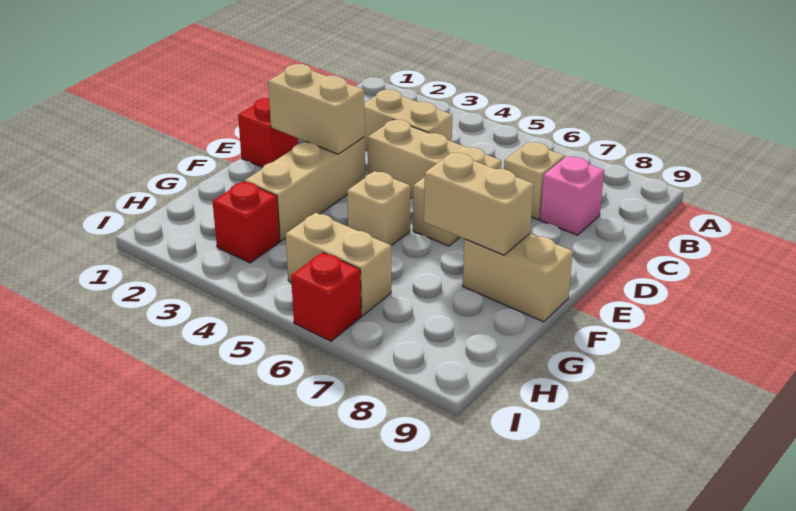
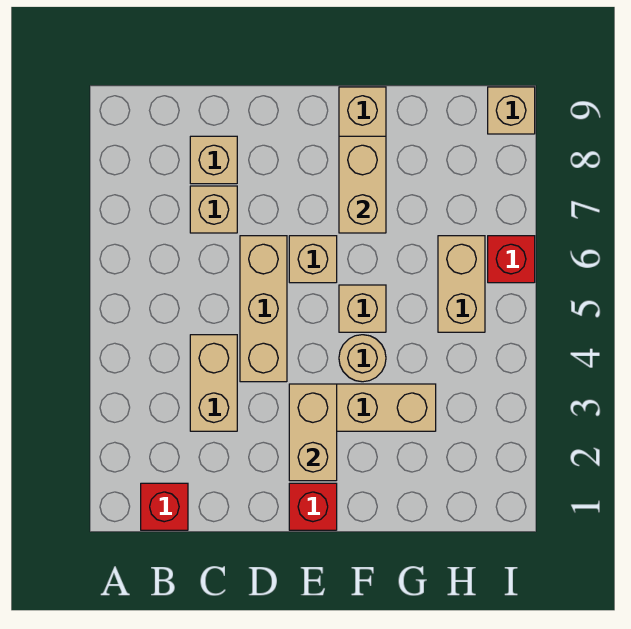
pink 1x1 brick [540,156,604,235] -> tan 1x1 brick [190,136,237,184]
none -> tan 1x1 round brick [339,335,386,382]
red 1x1 brick [213,181,280,263] -> red 1x1 brick moved to [141,483,188,530]
none -> tan 1x1 brick [488,87,535,134]

